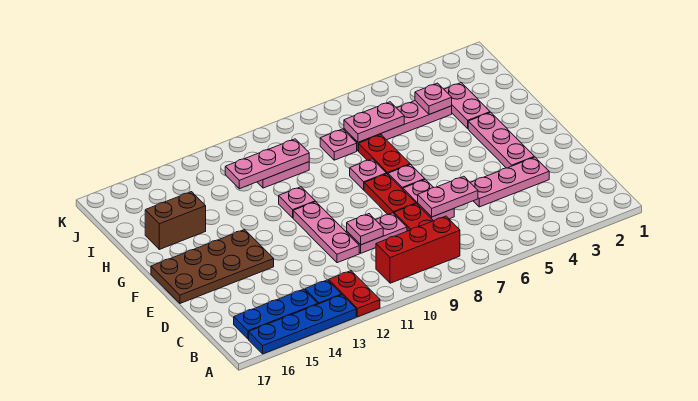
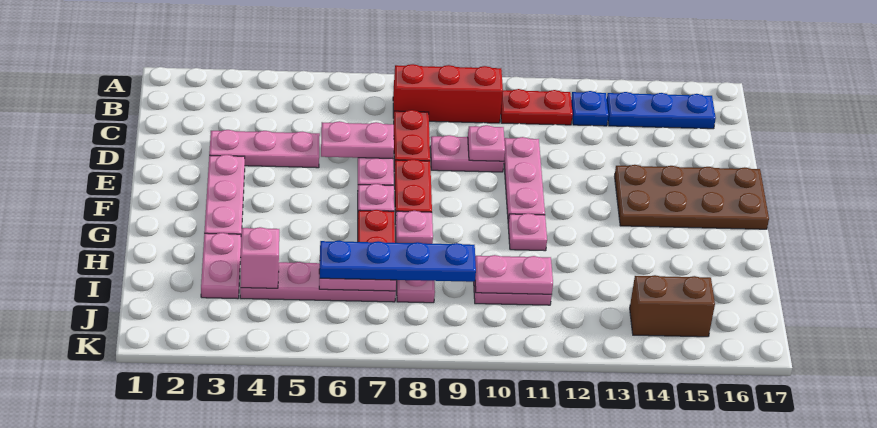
red 1x2 plate [329,271,380,317] -> red 1x2 plate turned to [501,89,573,125]
blue 1x4 plate [249,295,356,354] -> blue 1x4 plate moved to [320,240,476,282]
brown 1x2 brick [145,192,206,249] -> brown 1x2 brick moved to [630,275,715,337]
pink 1x1 plate [415,83,452,115] -> pink 1x1 brick [240,227,279,288]
pink 1x3 plate [225,139,309,189] -> pink 1x2 plate [475,255,553,294]

